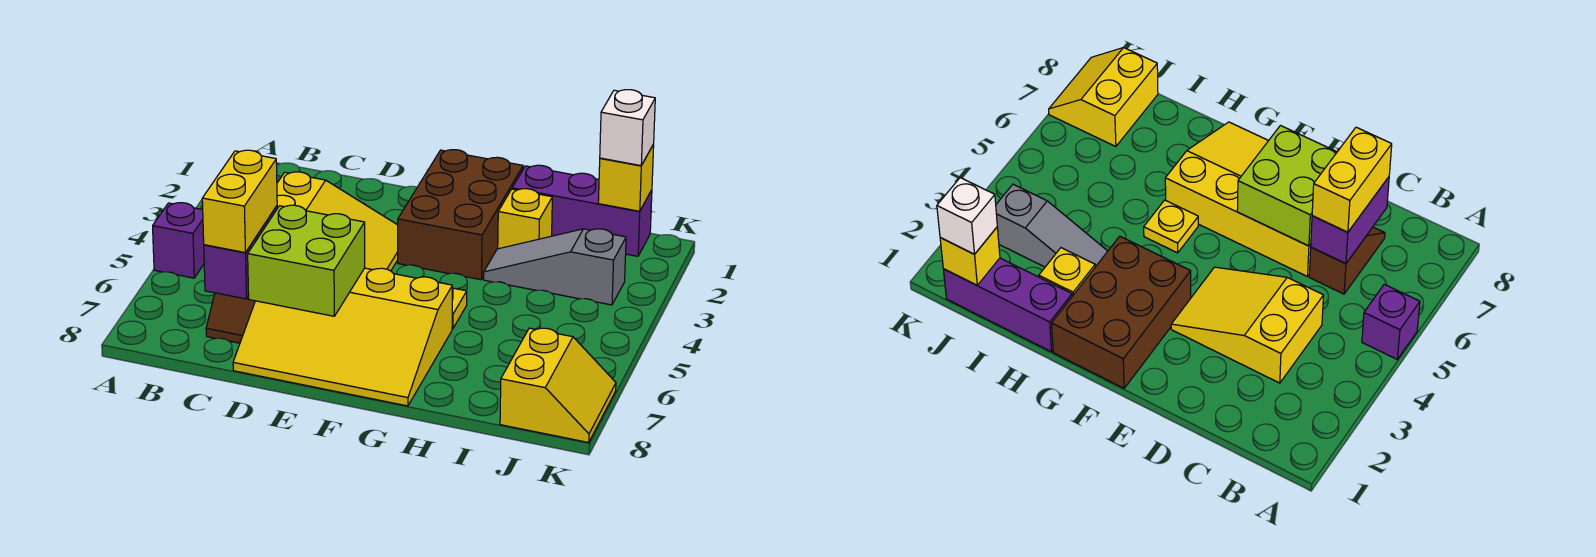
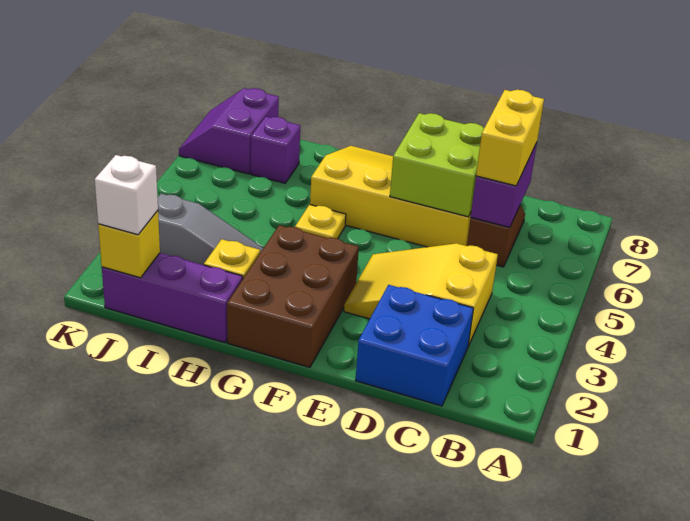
purple 1x1 brick [153,203,204,278] -> purple 1x1 brick moved to [251,117,300,183]
none -> blue 2x2 brick [355,285,473,406]
yellow 2x2 slope [500,328,616,442] -> purple 2x2 slope [179,88,279,174]

